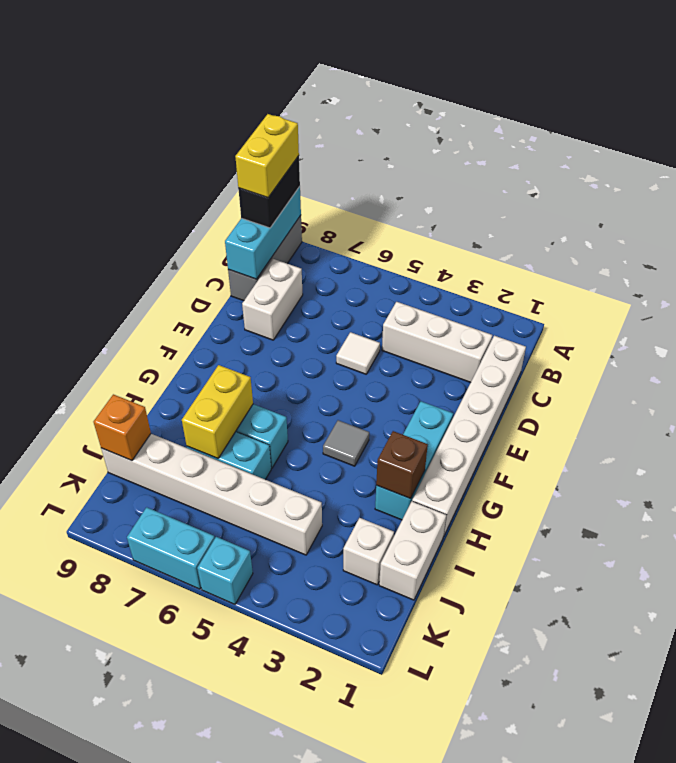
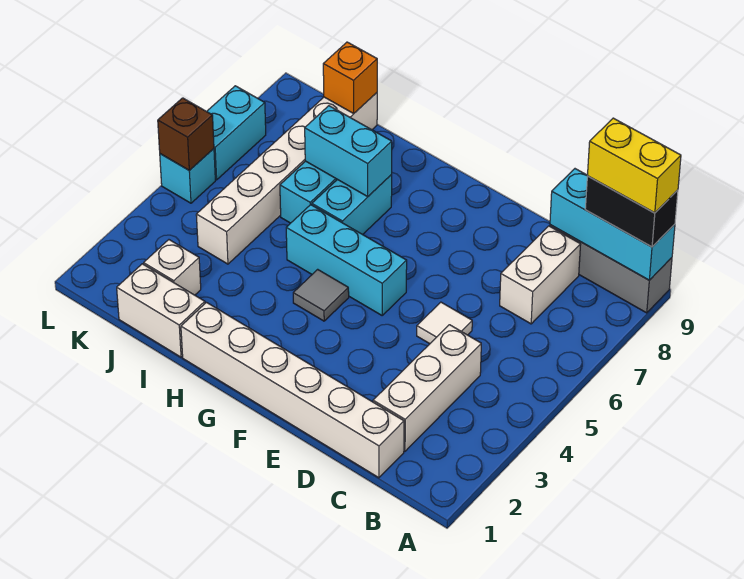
white 1x2 brick [242,259,303,340] -> white 1x2 brick turned to [500,226,581,324]
cyan 1x3 brick [375,401,453,520] -> cyan 1x3 brick moved to [286,205,407,315]
brown 1x1 brick [376,431,428,499] -> brown 1x1 brick moved to [158,98,214,171]
yellow 1x2 brick [182,365,253,459] -> cyan 1x2 brick [305,106,392,196]

